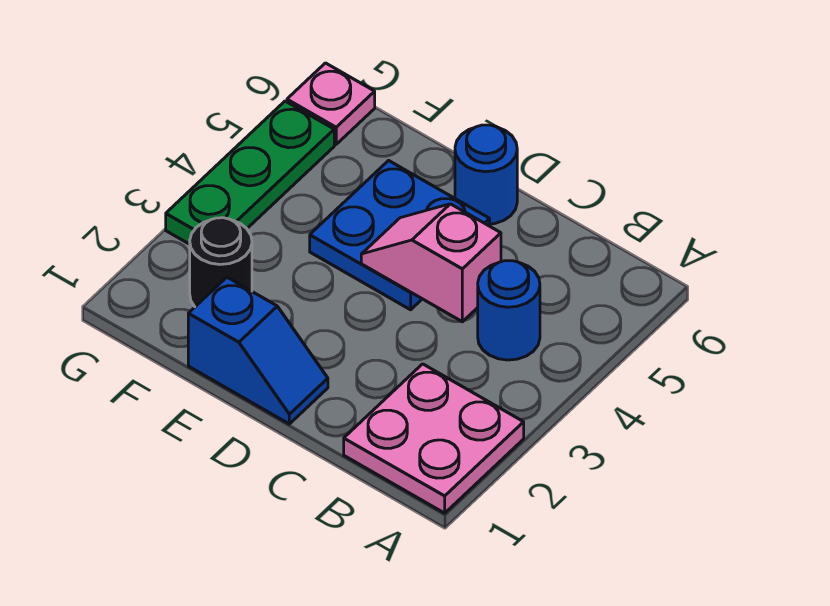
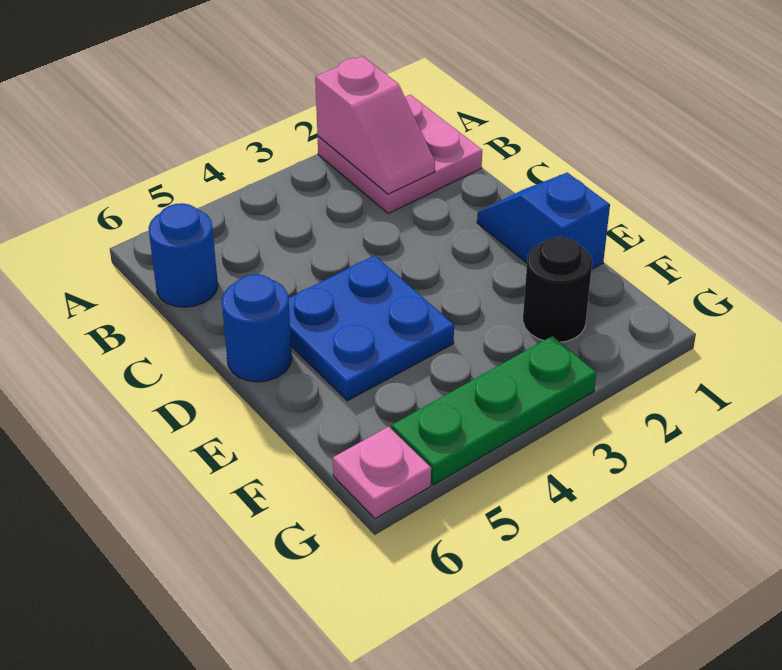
blue 1x1 round brick [478,261,540,360] -> blue 1x1 round brick moved to [148,203,218,307]
pink 1x2 slope [361,204,501,322] -> pink 1x2 slope moved to [315,56,435,194]

